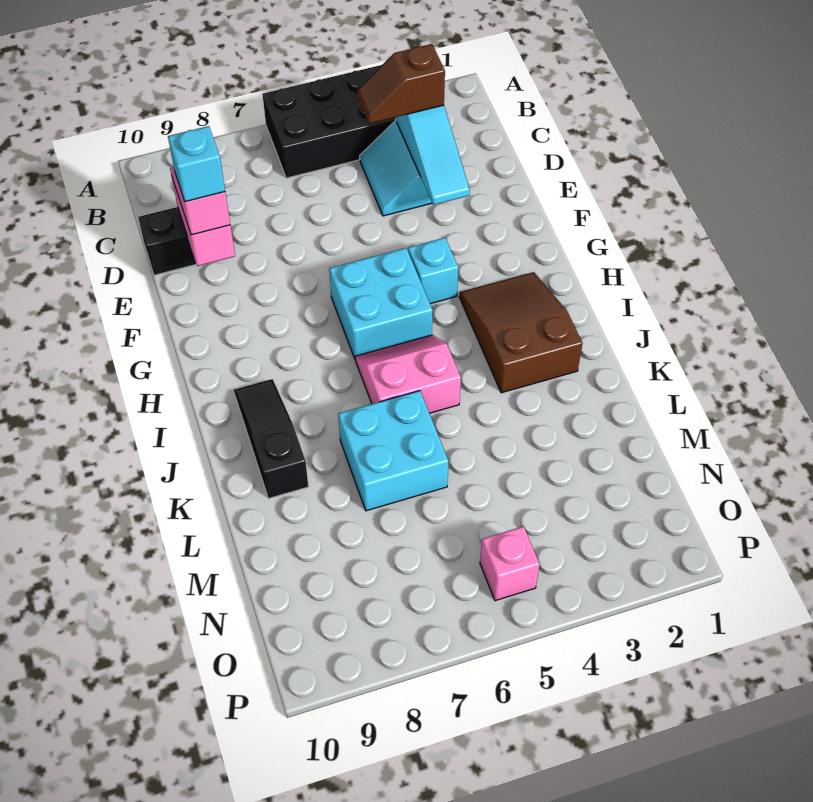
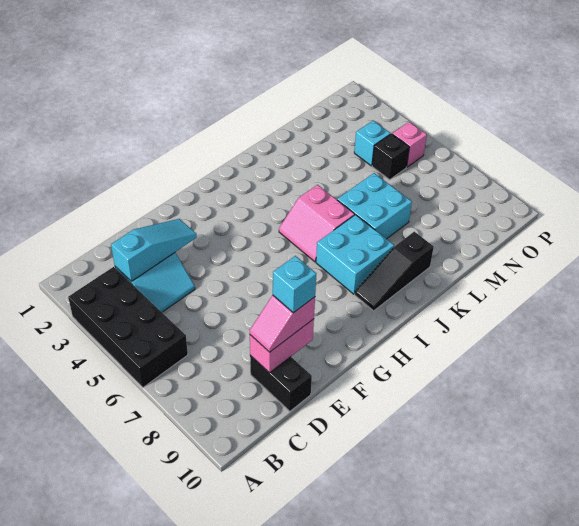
brown 1x2 slope [357,44,445,124] -> none
cyan 1x1 brick [408,238,458,304] -> cyan 1x1 brick moved to [354,121,391,166]
cyan 2x2 brick [329,248,433,358] -> cyan 2x2 brick moved to [316,215,394,294]
brown 2x3 slope [459,272,582,393] -> none
none -> black 1x1 brick [372,134,409,180]

